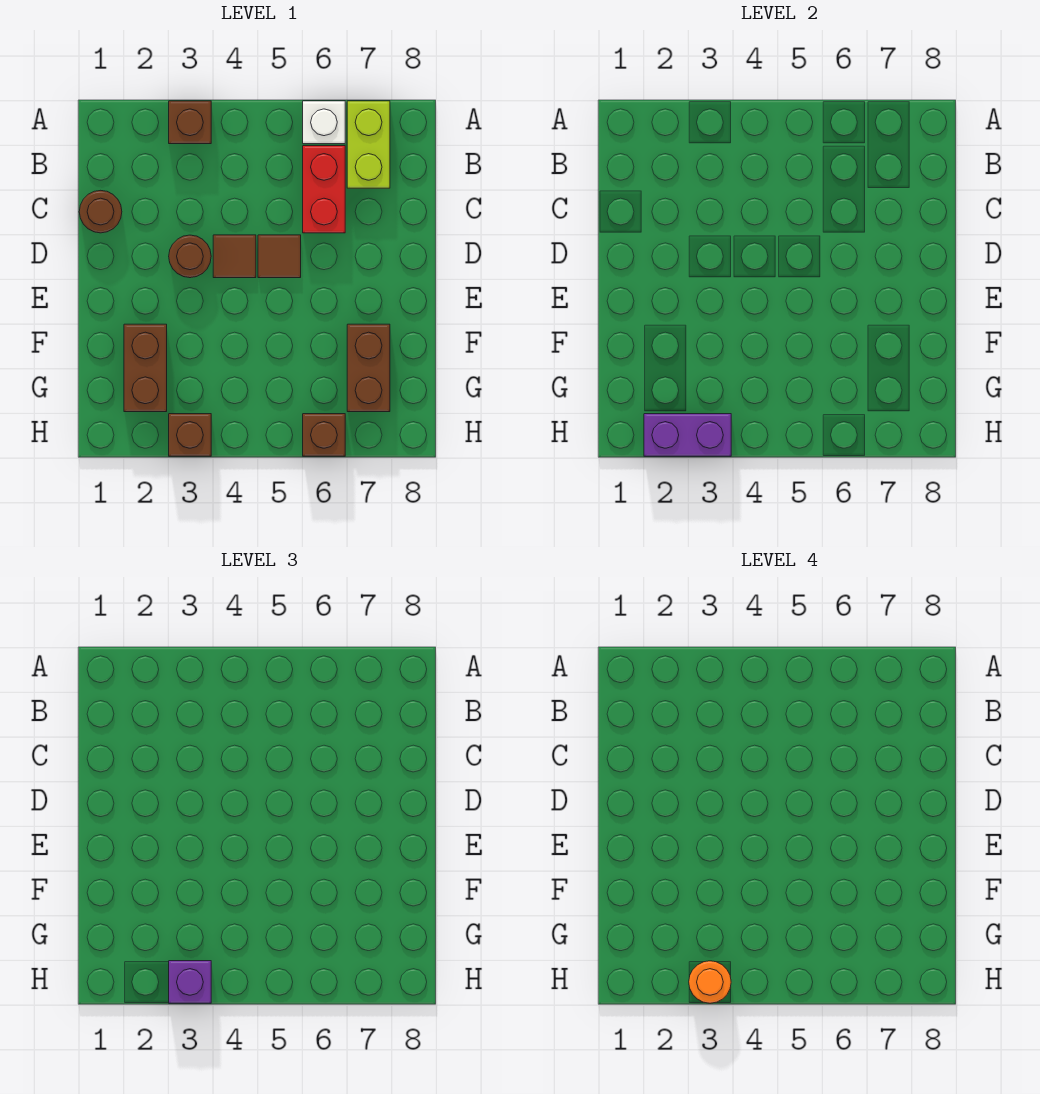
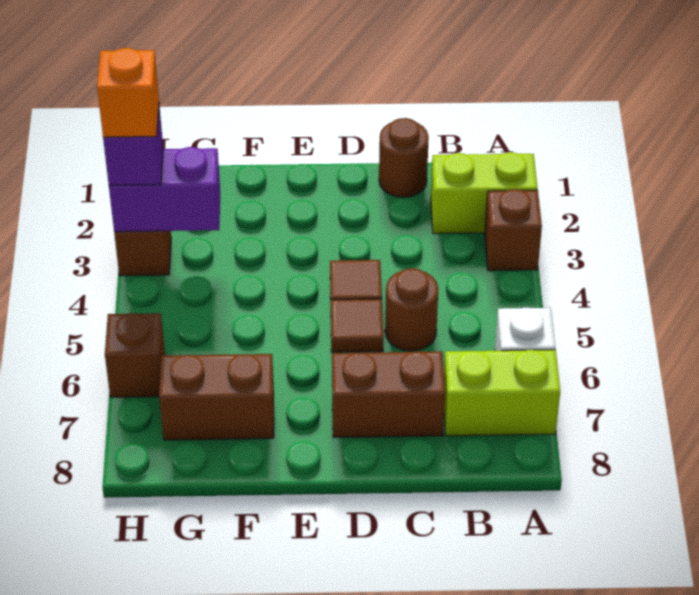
none -> lime 1x2 brick [431,152,538,234]
red 1x2 brick [303,146,345,233] -> none
brown 1x1 round brick [169,235,211,278] -> brown 1x1 round brick moved to [385,268,438,351]
brown 1x2 brick [124,324,167,412] -> brown 1x2 brick moved to [332,351,445,438]
purple 1x2 brick [644,414,731,456] -> purple 1x2 brick turned to [109,147,220,232]
orange 1x1 round brick [689,961,731,1003] -> orange 1x1 brick [97,48,159,137]

